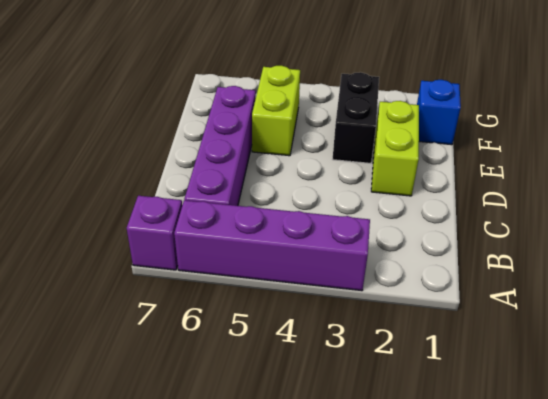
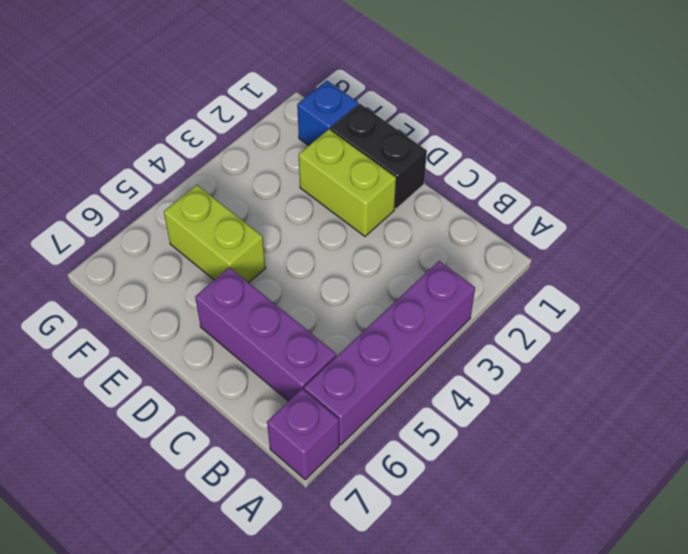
purple 1x4 brick [184,86,256,206] -> purple 1x3 brick [195,267,336,401]
black 1x2 brick [333,72,379,163] -> black 1x2 brick moved to [330,104,427,209]

